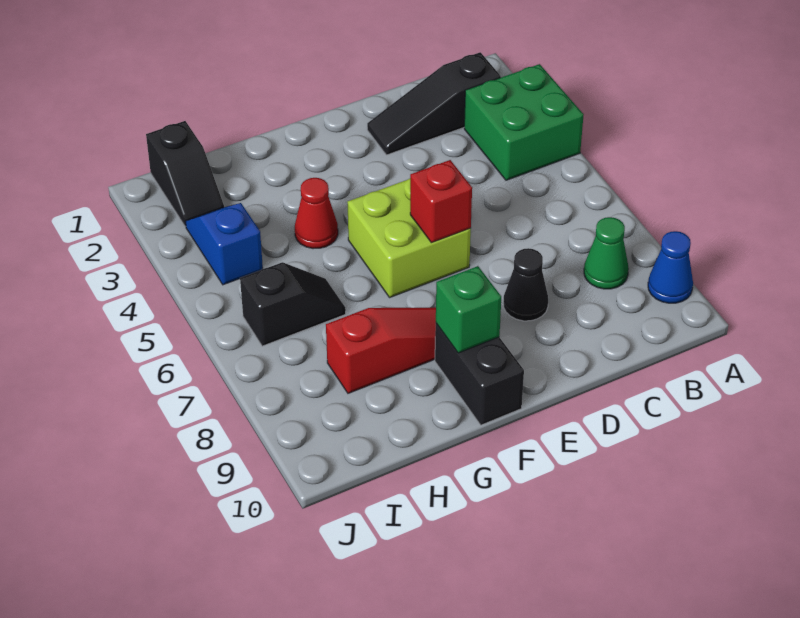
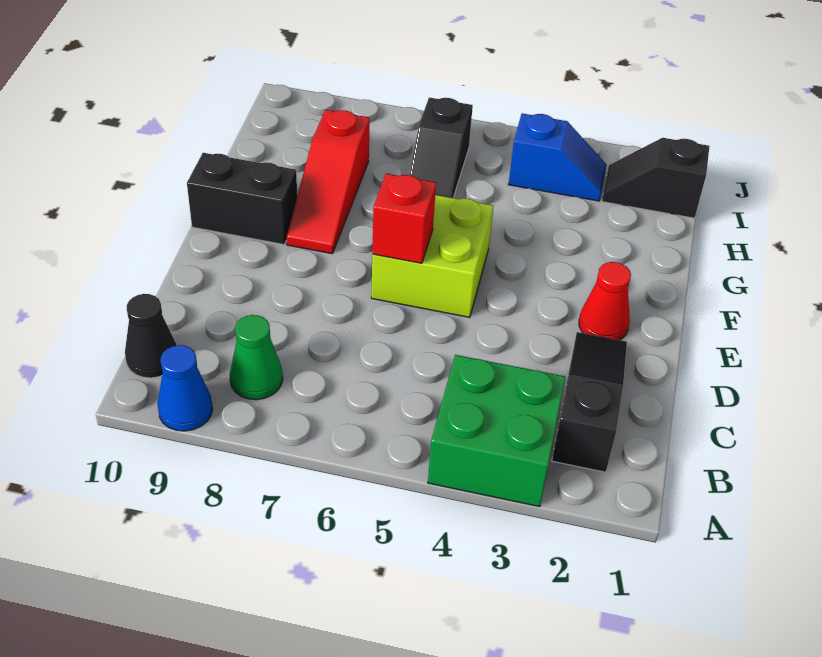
black 1x1 cone [503,248,548,321] -> black 1x1 cone moved to [125,294,177,378]
green 1x1 brick [436,266,501,353] -> none
red 1x1 cone [295,178,338,249] -> red 1x1 cone moved to [579,262,631,340]

